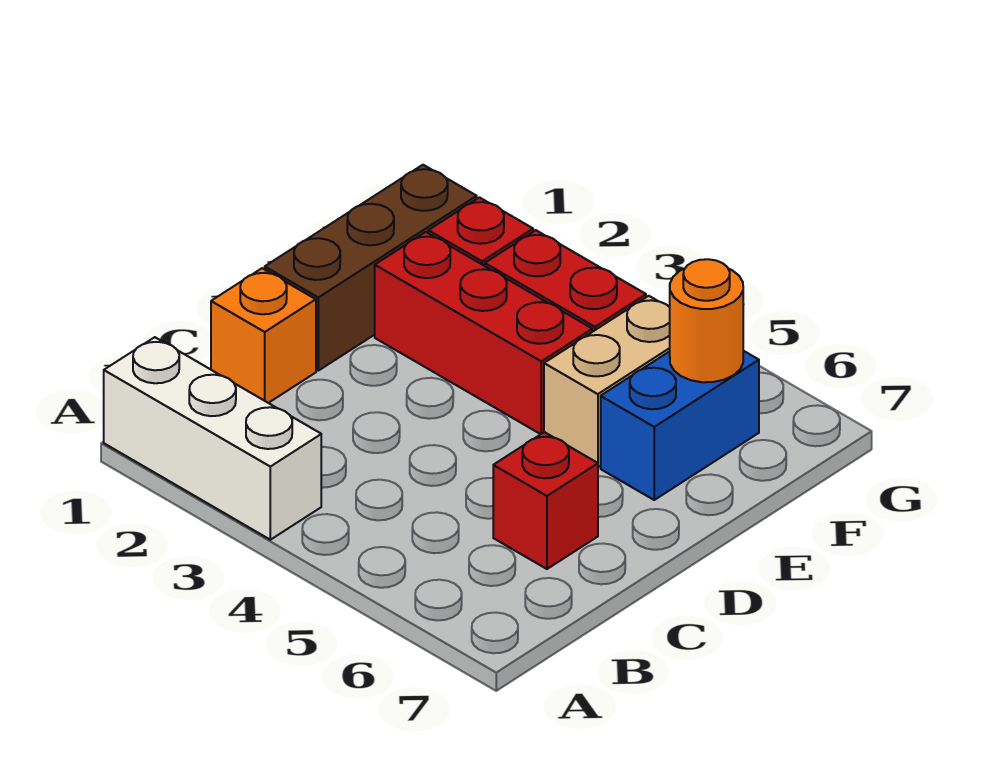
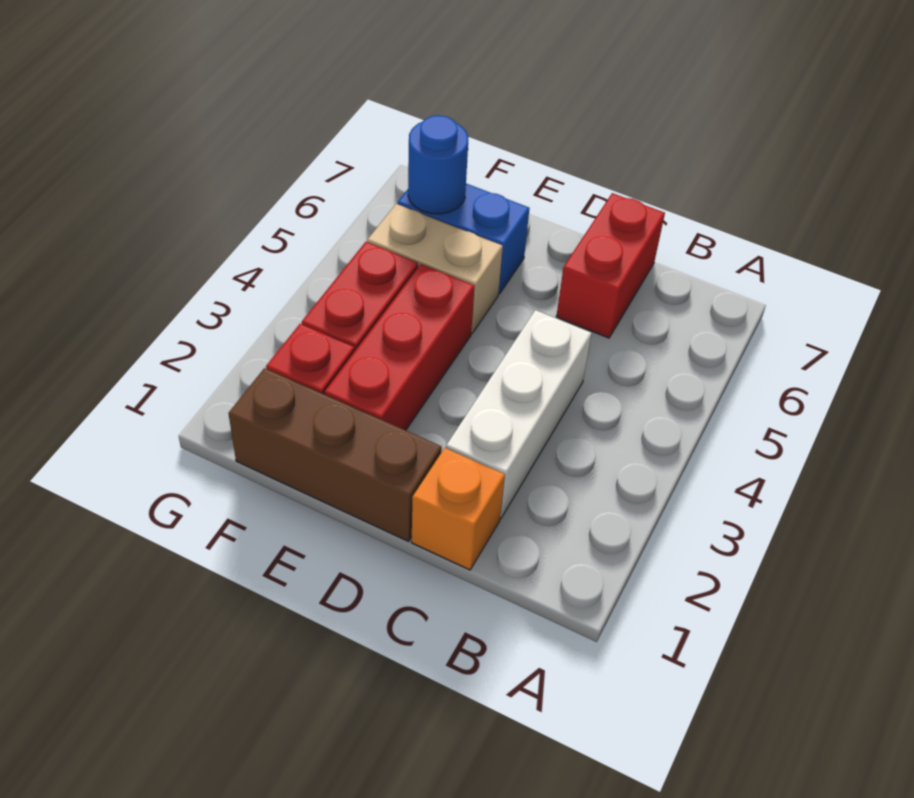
white 1x3 brick [104,337,321,540] -> white 1x3 brick moved to [446,310,591,518]
red 1x1 brick [493,432,598,569] -> red 1x2 brick [556,193,665,338]
orange 1x1 round brick [670,259,743,382] -> blue 1x1 round brick [408,115,468,214]

